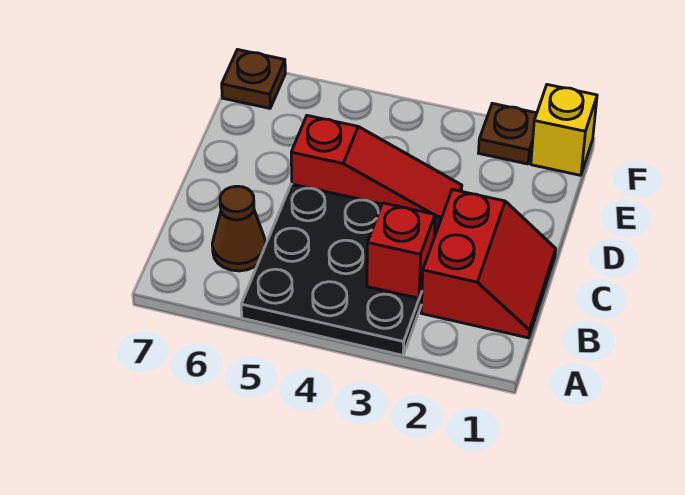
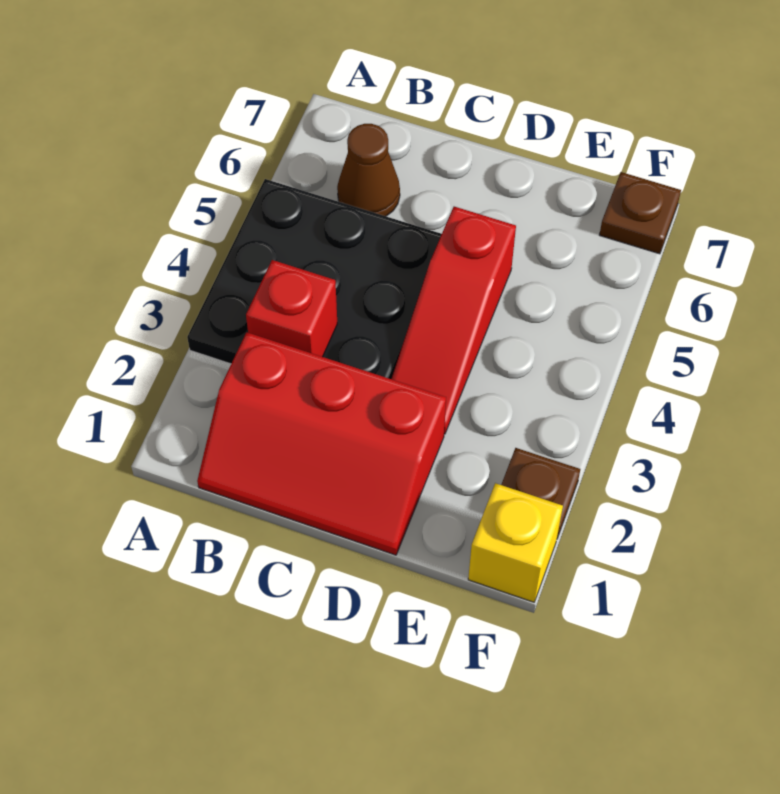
red 2x2 slope [421,190,556,338] -> red 2x3 slope [197,332,446,555]

